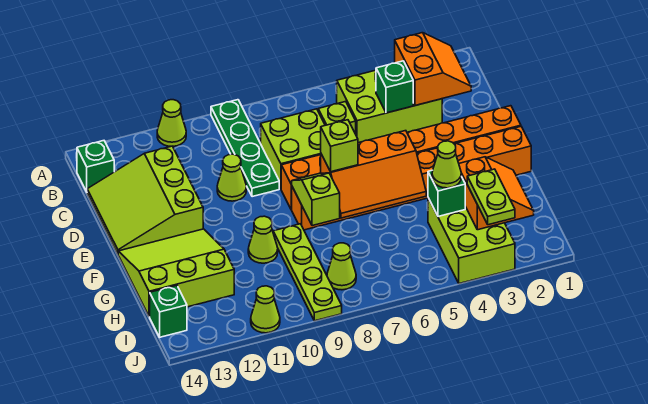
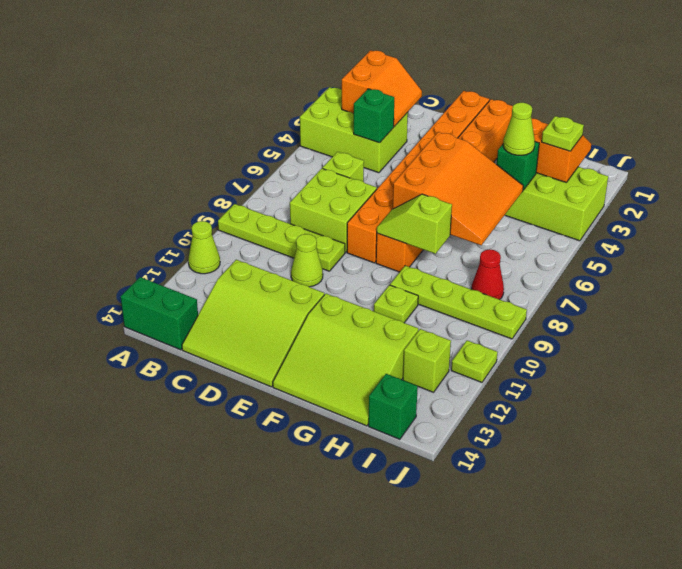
green 1x4 plate [211,100,279,197] -> lime 1x4 plate [218,204,345,271]
orange 2x2 slope [395,33,471,106] -> orange 2x2 slope turned to [342,50,422,127]
lime 2x3 brick [337,70,442,143] -> lime 2x3 brick turned to [300,87,408,173]
green 1x1 brick [77,141,114,192] -> green 1x2 brick [121,277,198,350]
orange 2x3 slope [321,131,426,218] -> orange 3x3 slope [393,132,523,245]
lime 1x1 brick [321,120,358,172] -> lime 1x1 brick moved to [403,329,451,392]
lime 3x3 slope [118,229,234,317] -> lime 3x3 slope turned to [273,294,418,426]
lime 1x1 cone [248,216,278,263] -> lime 1x1 plate [374,285,418,323]
lime 1x2 plate [467,169,515,225] -> lime 1x1 plate [542,116,584,151]
lime 1x1 cone [327,243,356,290] -> red 1x1 cone [471,249,504,300]
lime 1x1 cone [251,286,280,333] -> lime 1x1 plate [451,340,498,382]

